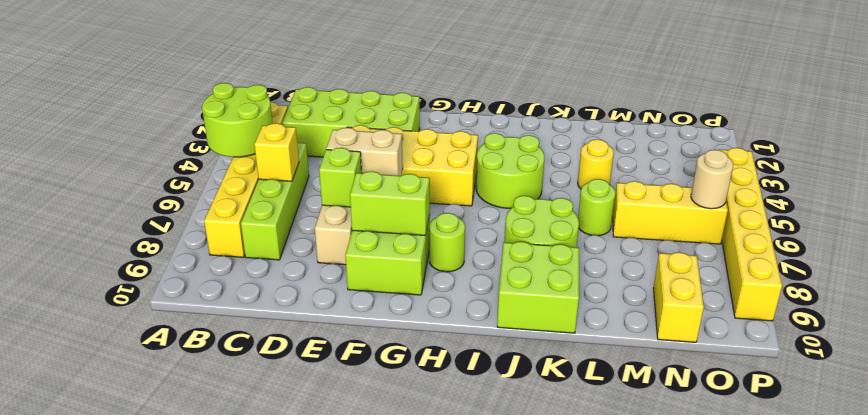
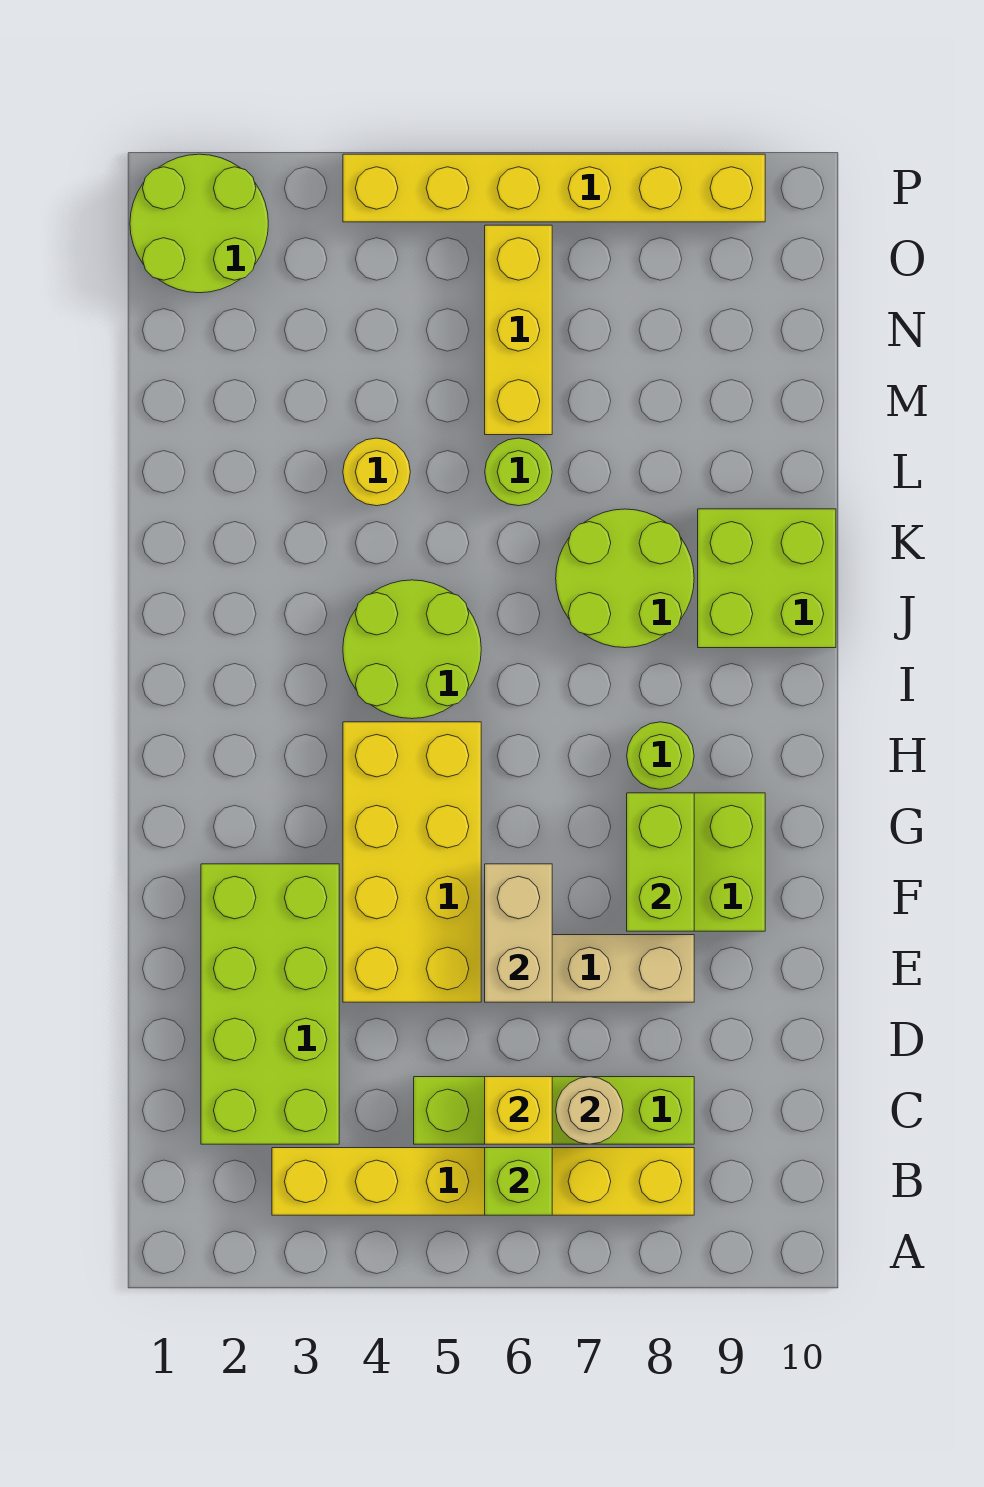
lime 2x2 round brick [202,83,273,157] -> lime 2x2 round brick moved to [130,154,268,293]
lime 1x1 brick [319,148,361,207] -> lime 1x1 brick moved to [485,1148,552,1215]
yellow 1x2 brick [654,252,704,342] -> none
tan 1x1 round brick [691,150,733,209] -> tan 1x1 round brick moved to [556,1077,623,1144]

